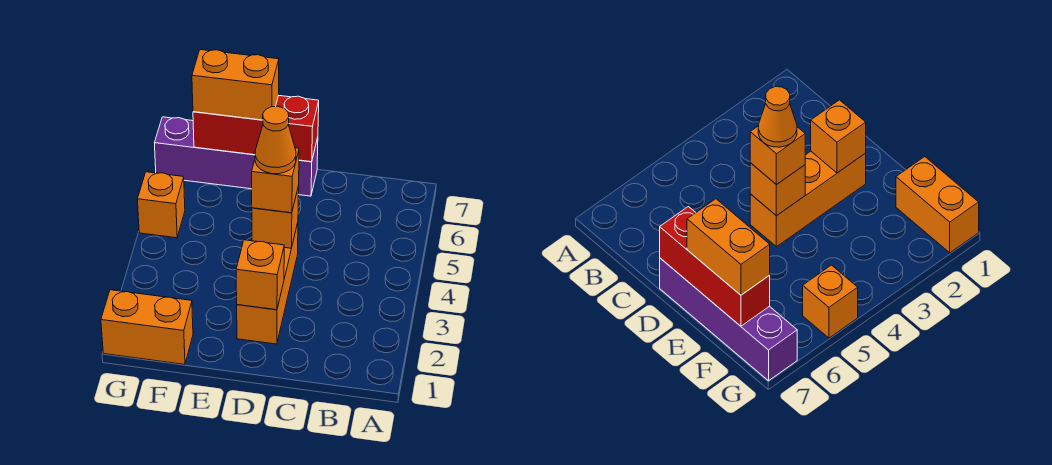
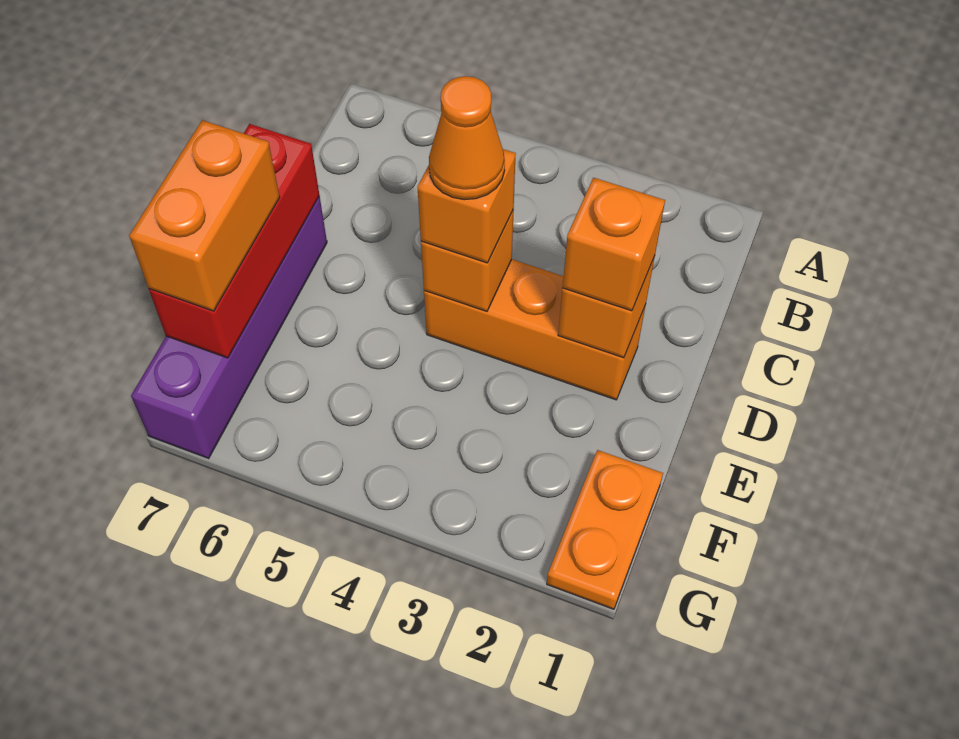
orange 1x2 brick [101,290,193,365] -> orange 1x2 plate [547,450,663,609]
orange 1x1 brick [137,172,185,238] -> orange 1x1 brick moved to [563,178,665,311]

